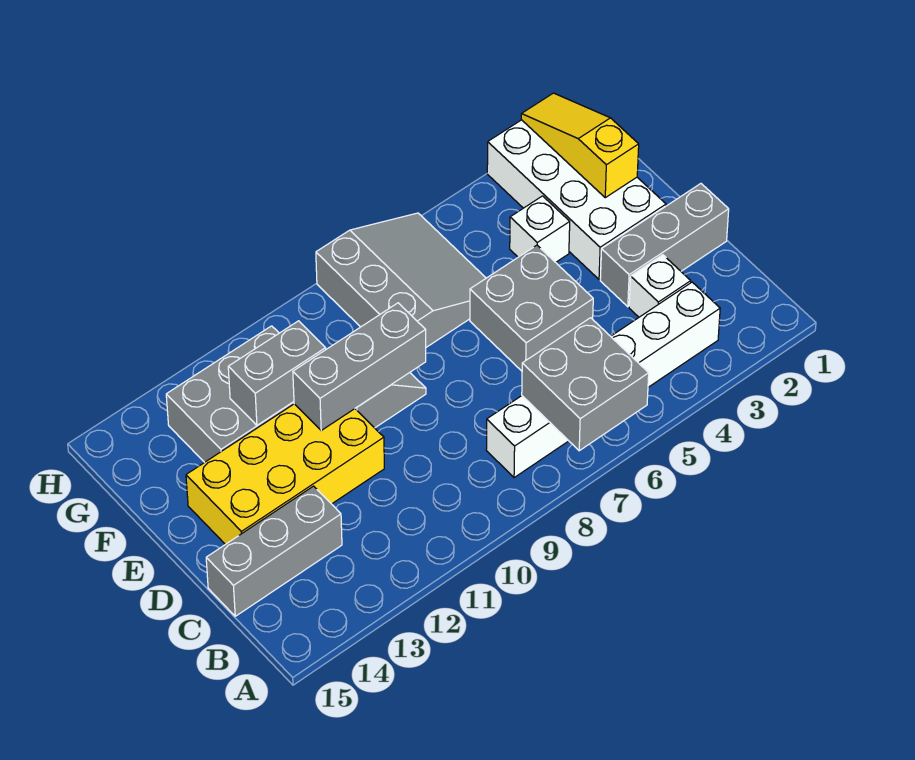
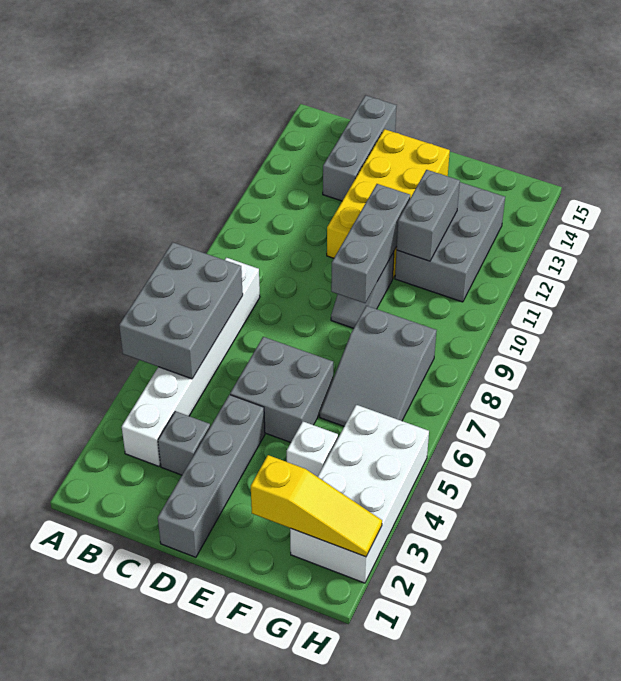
grey 2x2 brick [522,318,649,451] -> grey 2x3 brick [119,242,243,379]
white 1x1 brick [629,255,691,317] -> grey 1x1 brick [158,411,210,475]
grey 1x3 brick [600,184,729,307] -> grey 1x4 brick [158,395,265,557]
white 2x4 brick [487,120,666,279] -> white 2x4 brick turned to [290,405,429,583]
grey 3x3 slope [316,213,486,347] -> grey 2x3 slope [320,306,437,426]

